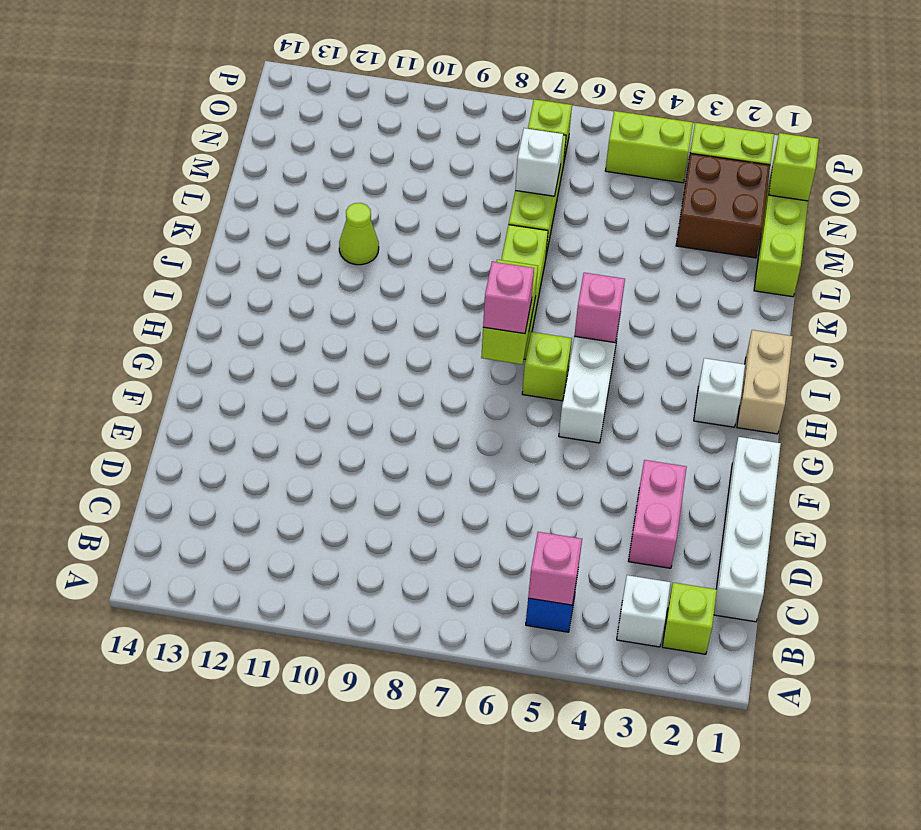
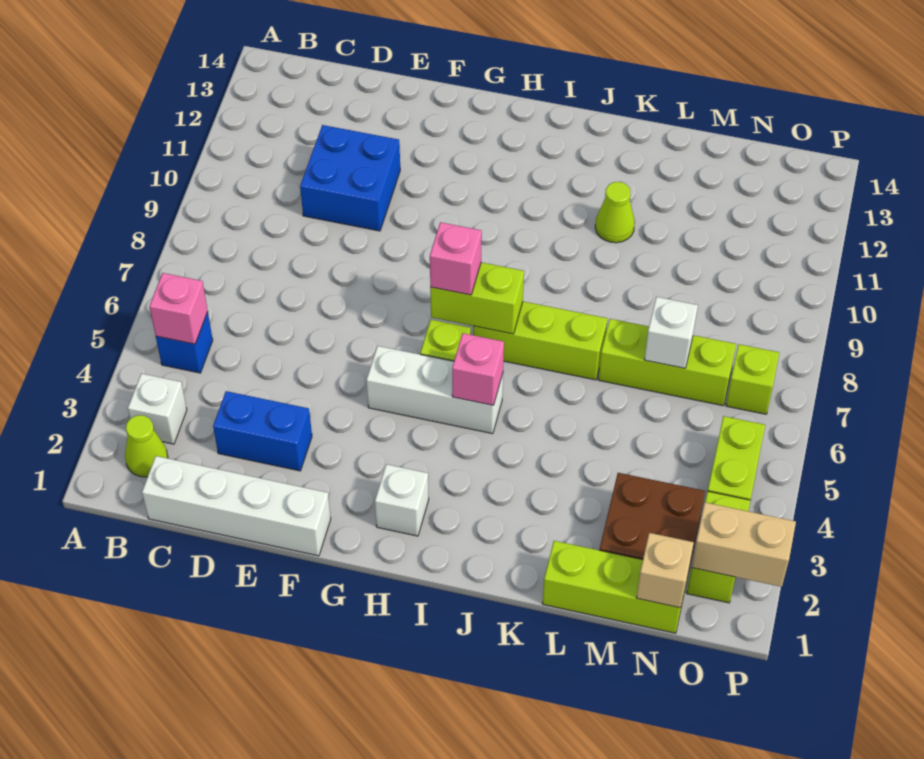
lime 1x1 brick [662,583,717,654] -> lime 1x1 cone [125,415,168,477]
pink 1x2 brick [629,460,687,568] -> blue 1x2 brick [213,391,312,471]
none -> blue 2x2 brick [300,125,400,231]
tan 1x2 brick [737,330,793,434] -> tan 1x2 brick moved to [691,502,796,587]
lime 1x1 brick [769,133,819,201] -> tan 1x1 brick [636,533,694,608]

